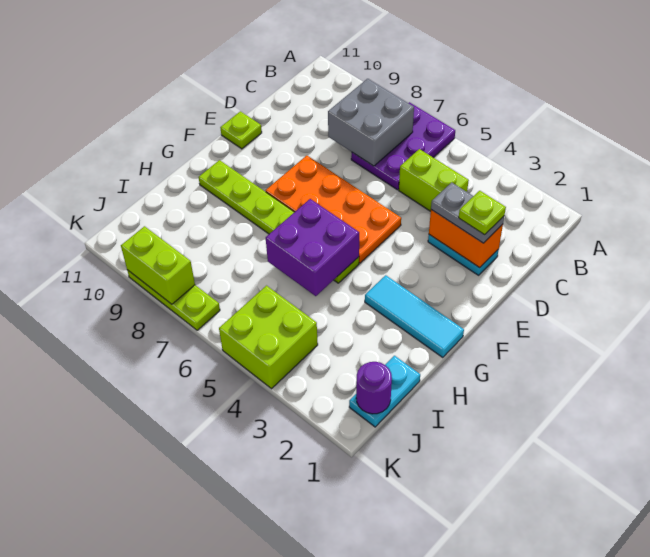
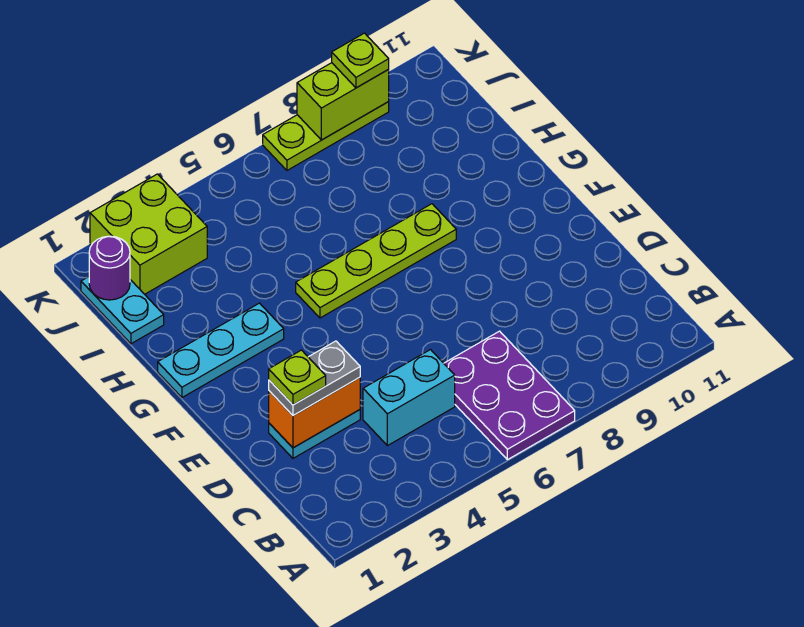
grey 2x2 brick [328,79,414,166] -> none
lime 1x2 brick [399,149,469,211] -> cyan 1x2 brick [363,350,455,446]
orange 2x4 plate [265,156,401,263] -> none
lime 1x1 plate [220,111,262,149] -> lime 1x1 plate moved to [332,33,389,88]
cyan 1x3 tile [365,275,464,357] -> cyan 1x3 plate [158,303,284,397]
lime 1x6 plate [199,160,359,283] -> lime 1x4 plate [296,204,456,318]
purple 2x2 brick [266,199,359,296] -> none
lime 2x2 brick [219,286,318,389] -> lime 2x2 brick moved to [90,174,207,294]

